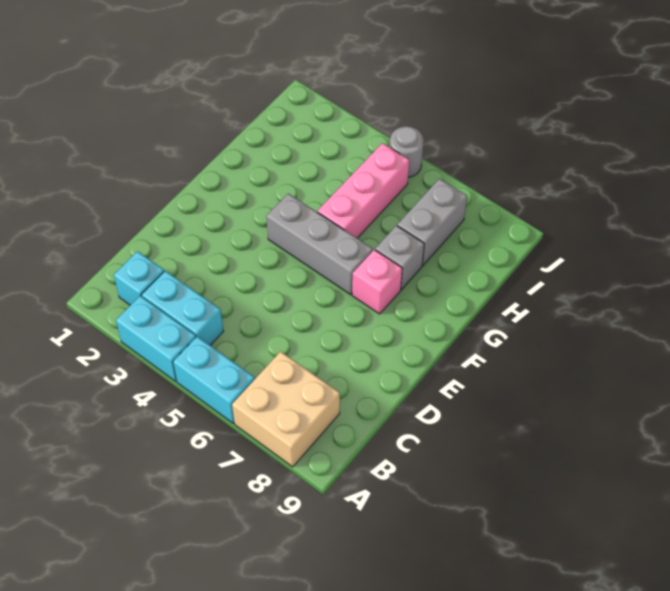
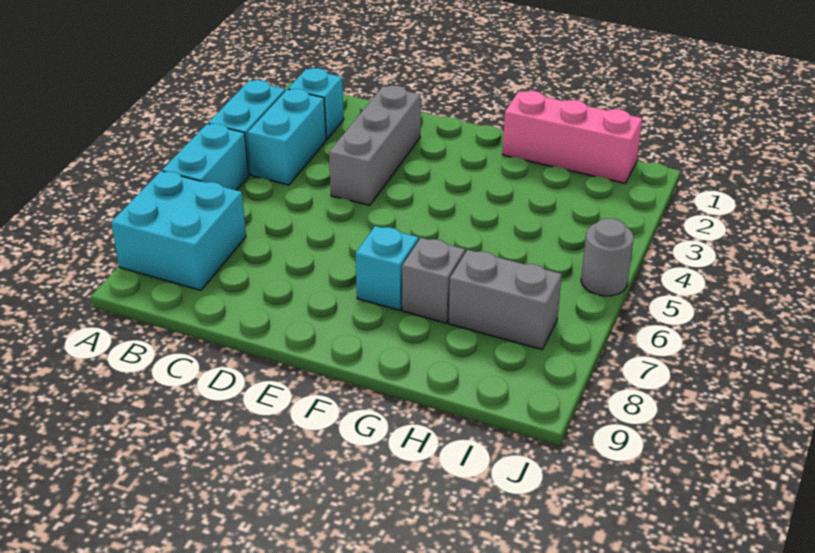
tan 2x2 brick [232,351,340,467] -> cyan 2x2 brick [111,171,246,290]
grey 1x3 brick [266,193,373,295] -> grey 1x3 brick moved to [329,85,421,206]
pink 1x1 brick [352,250,402,314] -> cyan 1x1 brick [356,226,418,310]
pink 1x3 brick [318,143,409,238] -> pink 1x3 brick moved to [503,91,642,183]

